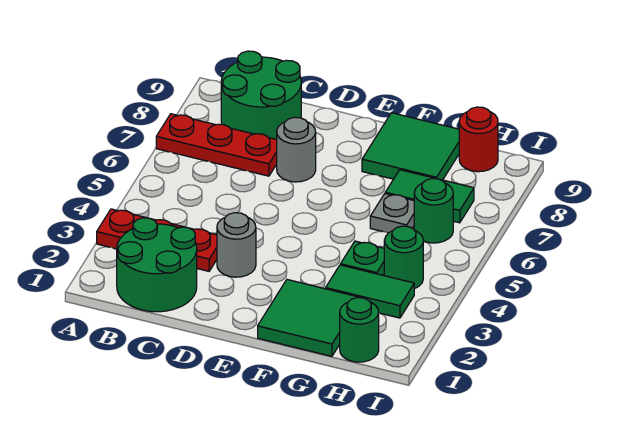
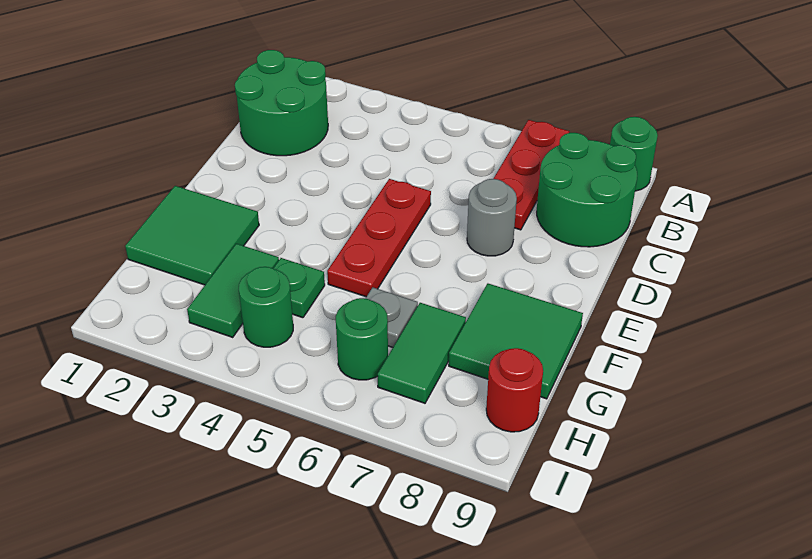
red 1x3 plate [97,209,217,271] -> red 1x3 plate moved to [327,179,431,297]
grey 1x1 round brick [217,213,256,277] -> none
green 1x1 round brick [340,298,379,362] -> green 1x1 round brick moved to [610,117,658,191]

